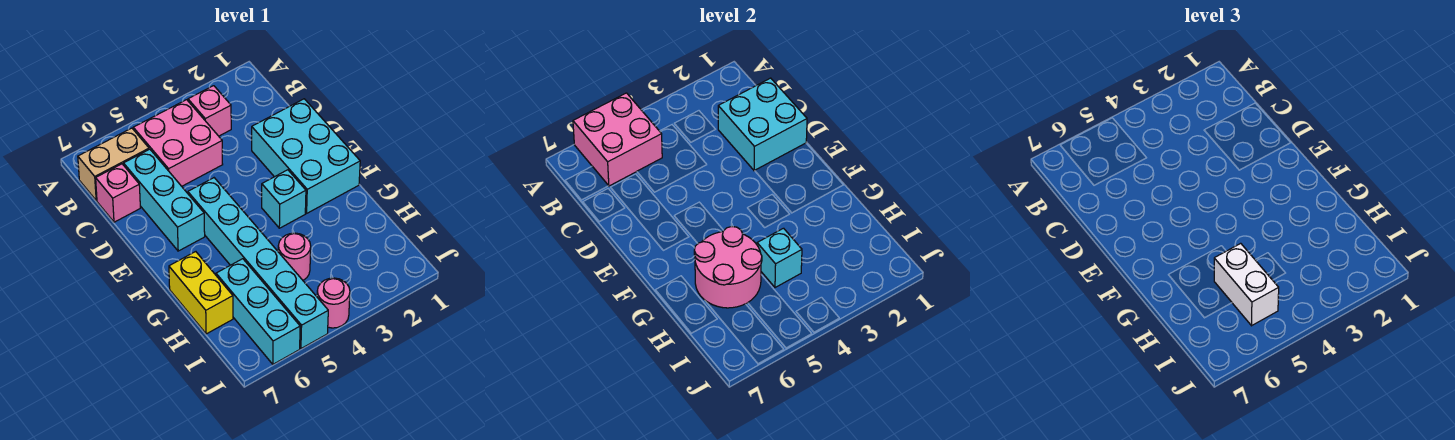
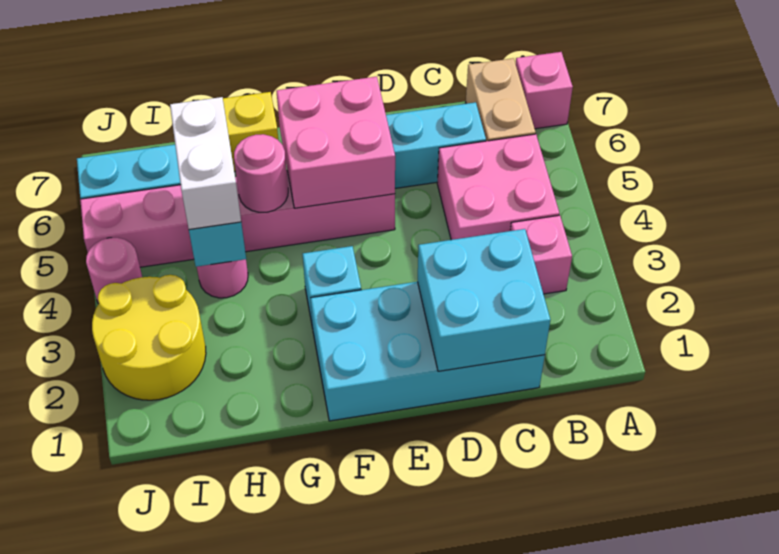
pink 2x2 brick [573,93,662,186] -> pink 2x2 brick moved to [277,77,395,208]
pink 1x1 brick [96,164,140,222] -> pink 1x1 brick moved to [516,52,573,129]
cyan 2x3 brick [252,99,360,213] -> cyan 2x4 brick [310,282,545,421]
cyan 1x6 brick [188,178,328,349] -> pink 1x6 brick [80,171,395,267]
pink 2x2 round brick [694,226,762,308] -> pink 1x1 round brick [234,134,288,212]
white 1x2 brick [1214,243,1279,326] -> white 1x2 brick turned to [170,97,241,230]
none -> yellow 2x2 round brick [92,275,206,400]

